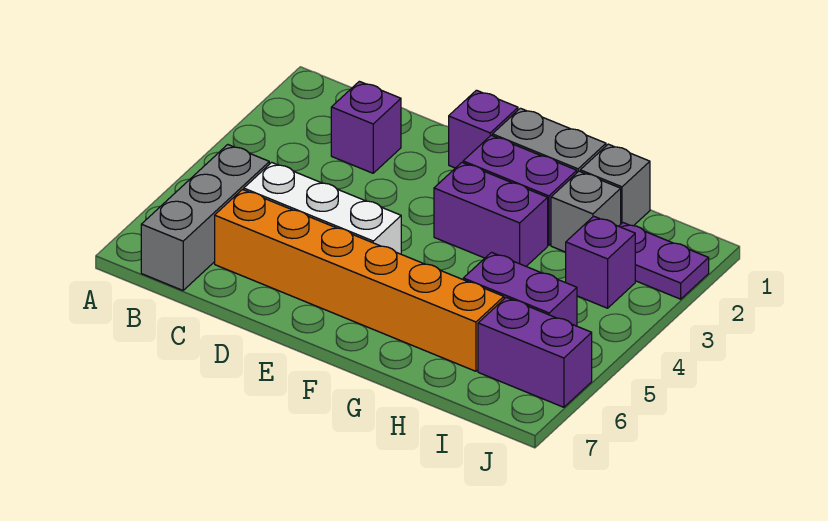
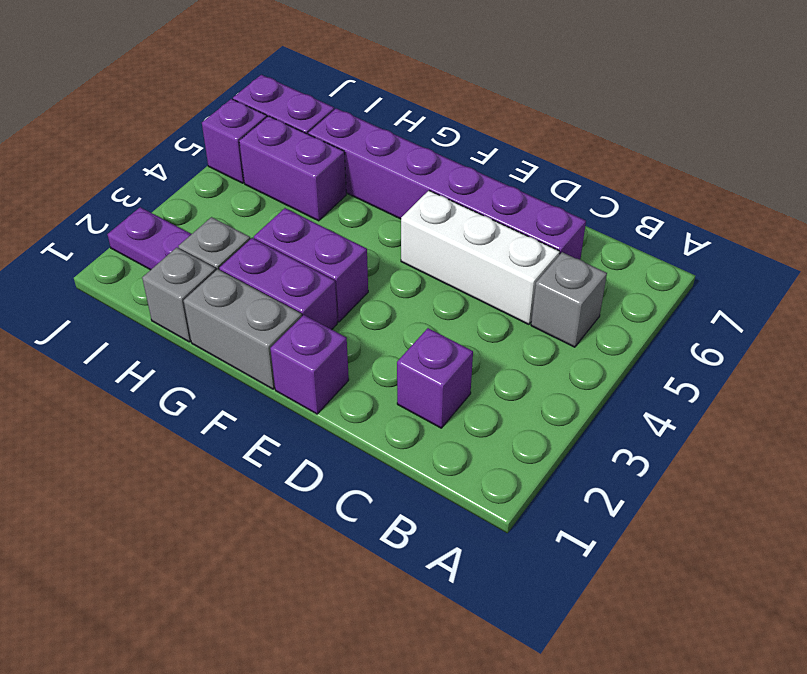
grey 1x3 brick [141,145,269,290] -> grey 1x1 brick [531,252,607,347]
orange 1x6 brick [215,190,504,371] -> purple 1x6 brick [308,108,586,260]
purple 1x1 brick [566,216,635,308] -> purple 1x1 brick moved to [202,99,267,183]

